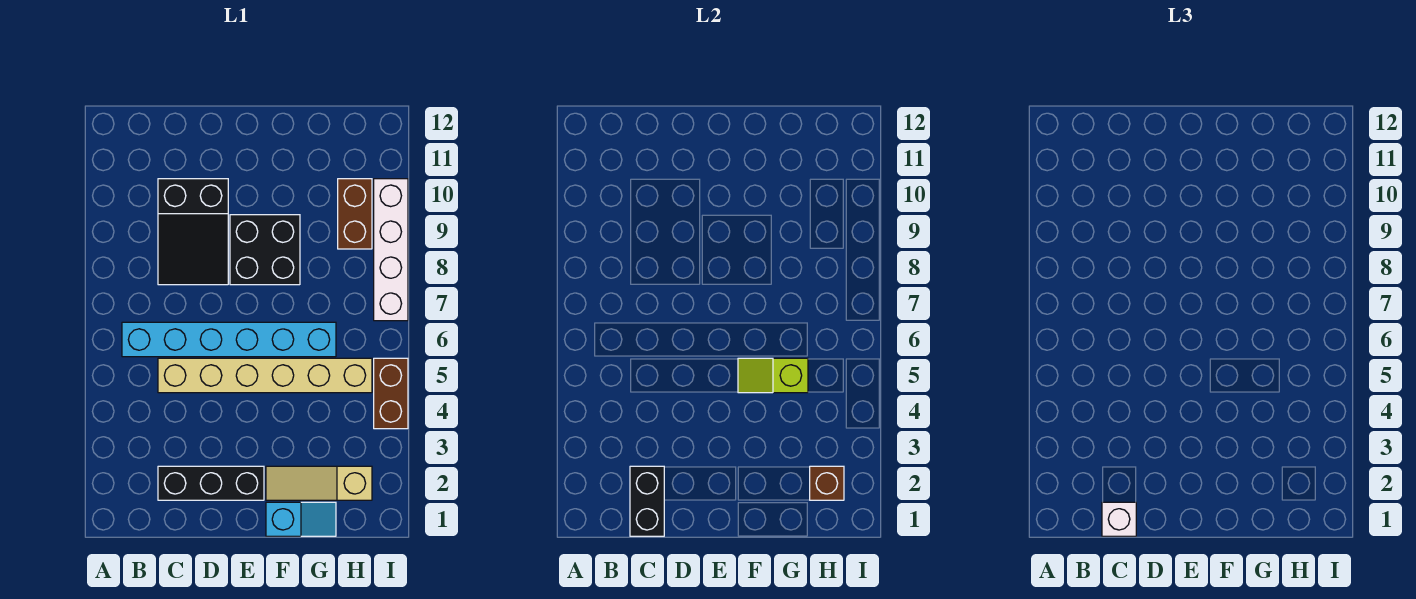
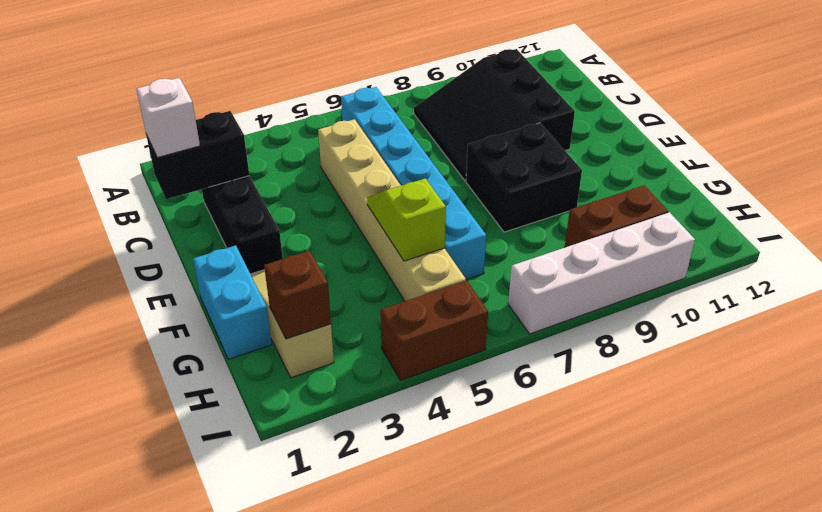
black 2x3 slope [158,179,228,285] -> black 3x3 slope [414,49,575,181]
cyan 1x2 slope [266,502,336,536] -> cyan 1x2 brick [193,245,272,359]

